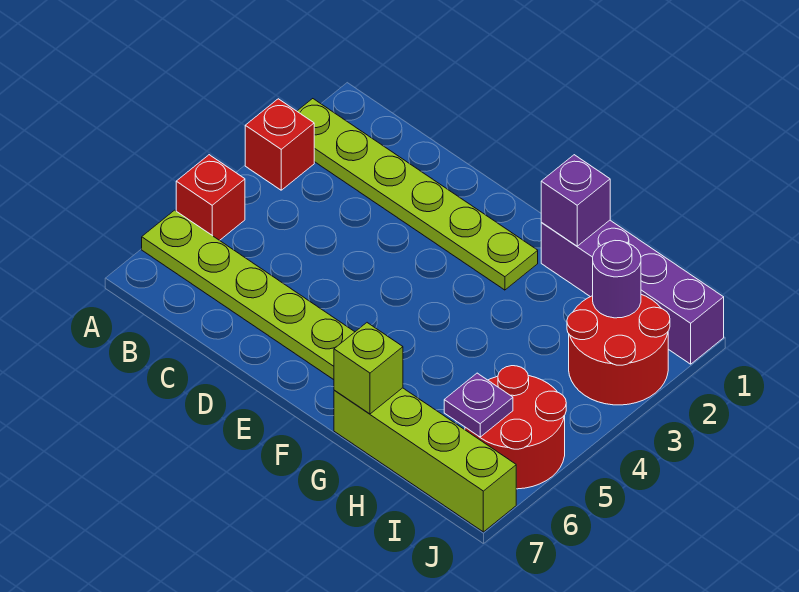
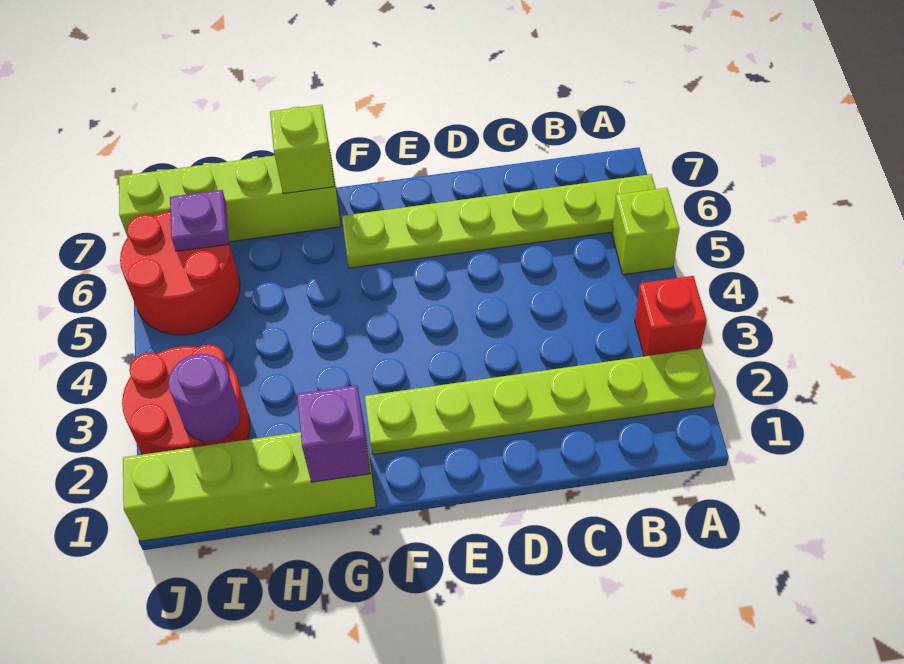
red 1x1 brick [176,155,245,240] -> lime 1x1 brick [612,188,679,275]
purple 1x4 brick [541,220,724,364] -> lime 1x4 brick [123,426,376,541]

